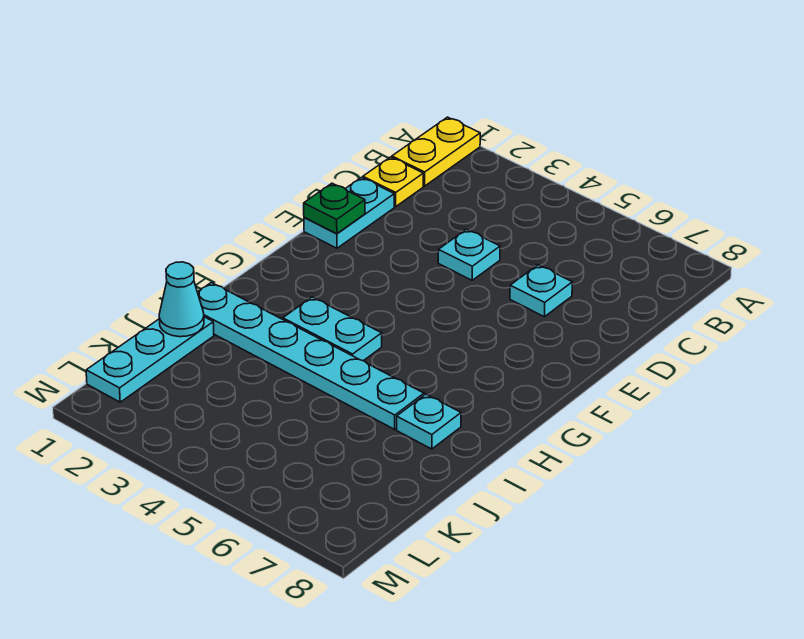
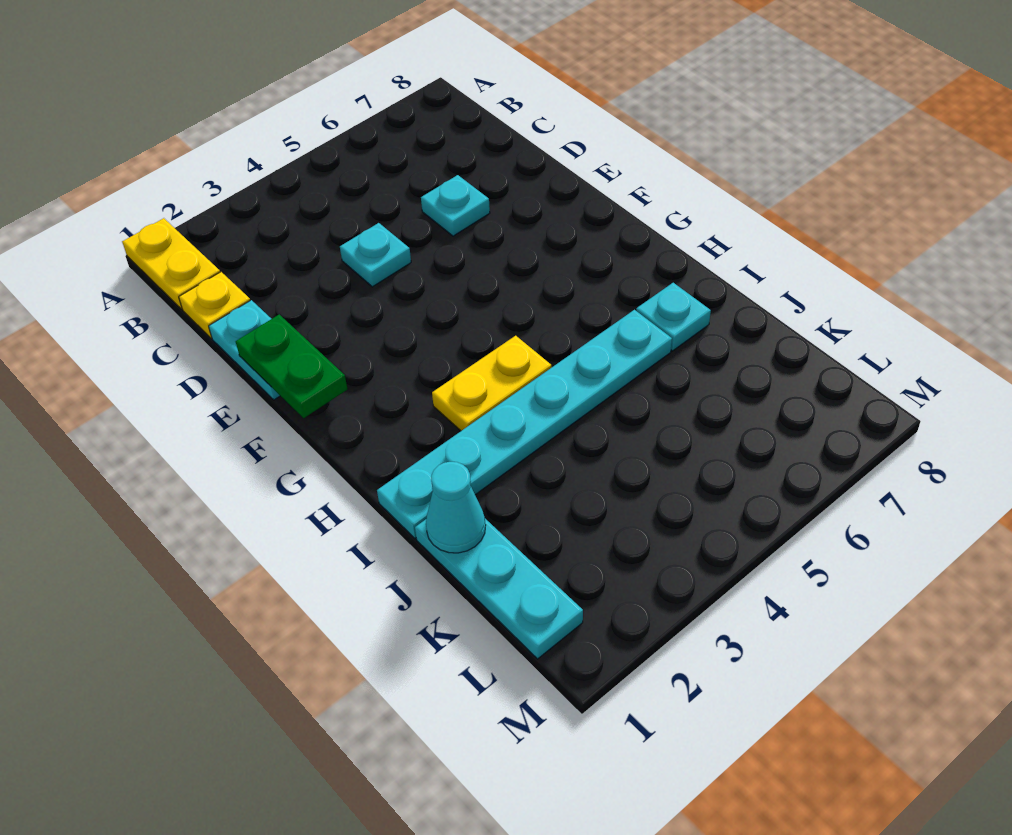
green 1x1 plate [304,183,365,234] -> green 1x2 plate [236,314,347,418]
cyan 1x2 plate [283,297,382,361] -> yellow 1x2 plate [432,336,552,431]

